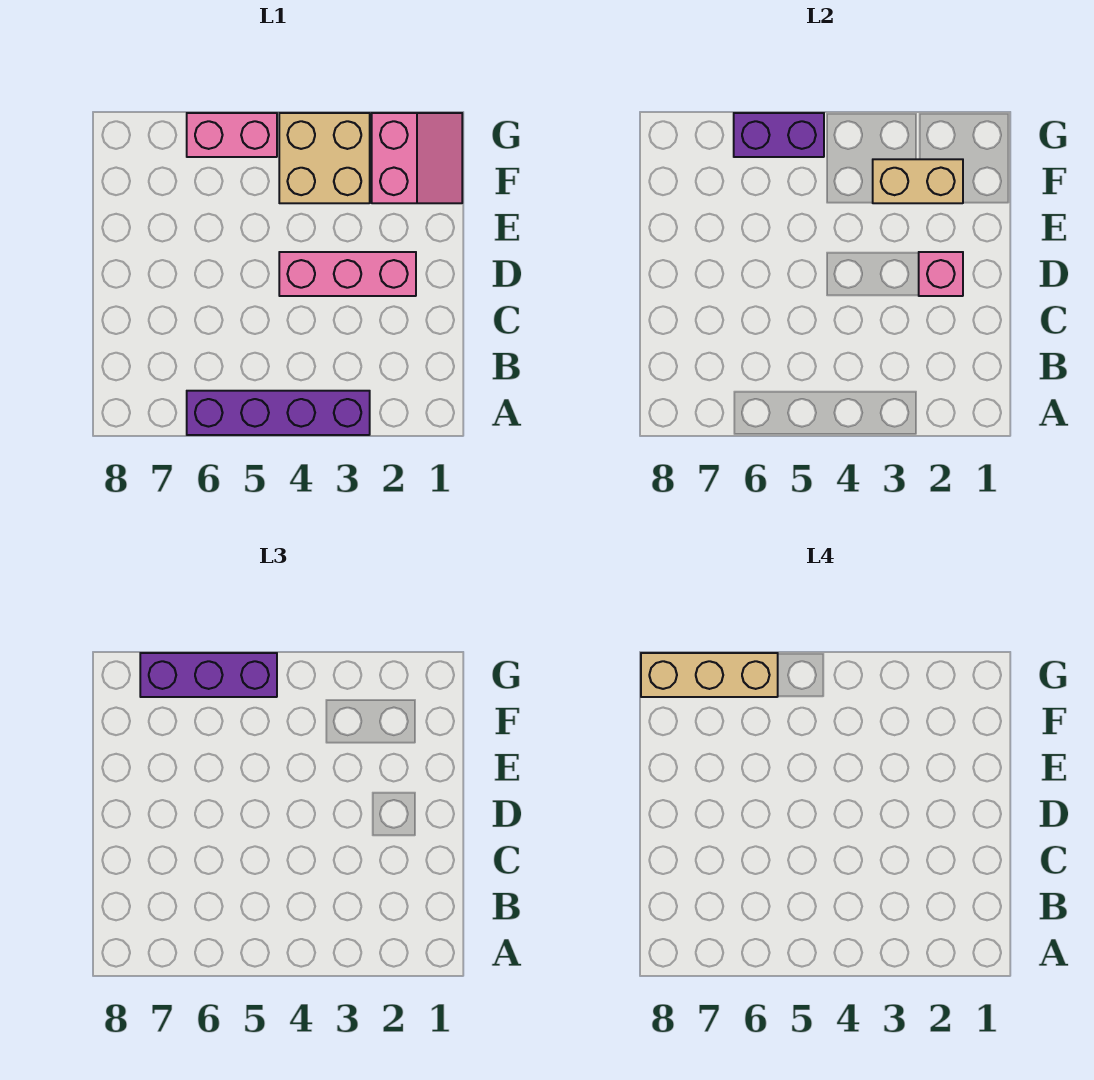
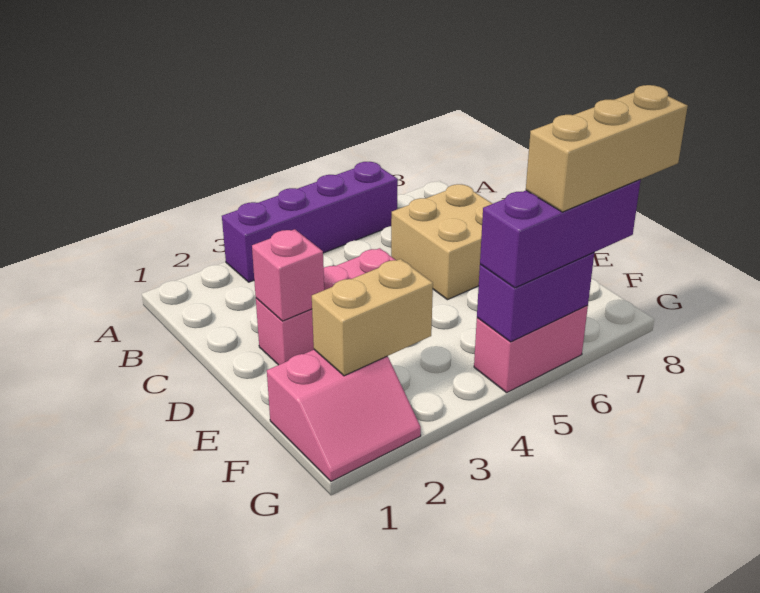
pink 2x2 slope [372,113,462,203] -> pink 2x2 slope turned to [267,350,421,481]
tan 2x2 brick [279,113,370,203] -> tan 2x2 brick moved to [391,184,492,300]

